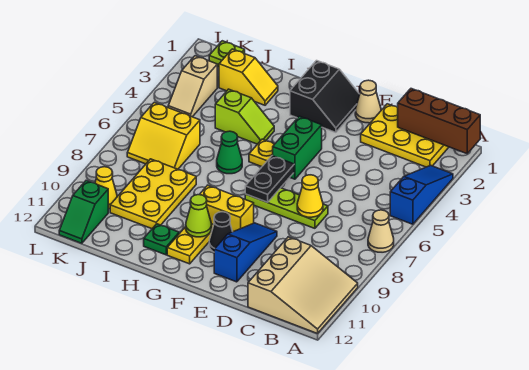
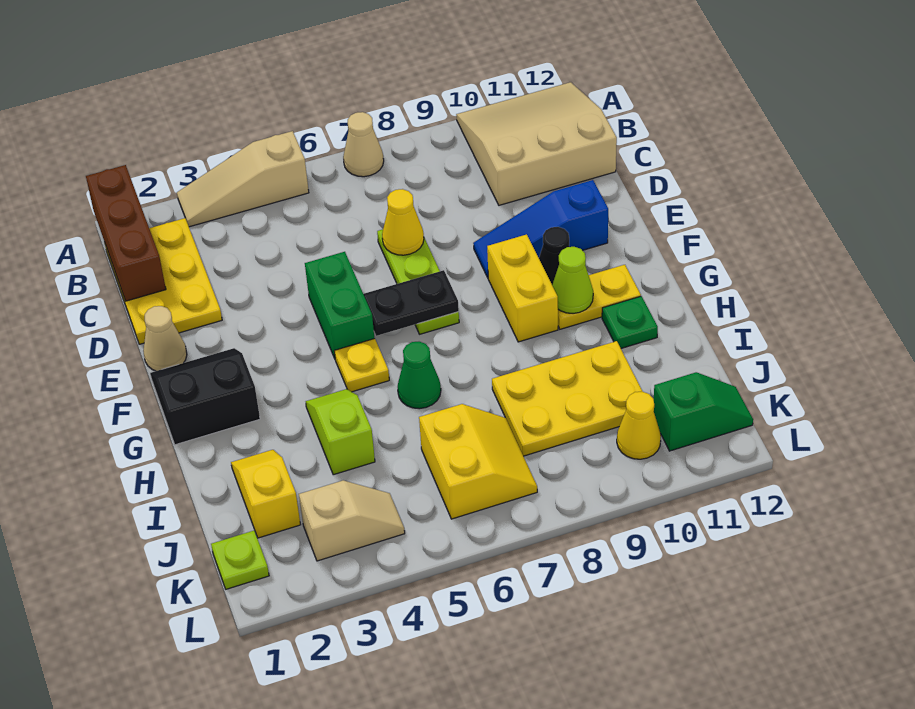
blue 1x3 slope [390,165,453,224] -> tan 1x3 slope [177,131,309,227]
green 1x2 brick [273,116,322,179] -> green 1x2 brick turned to [305,252,374,358]

